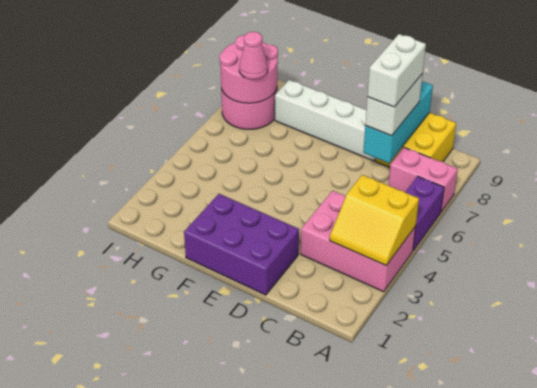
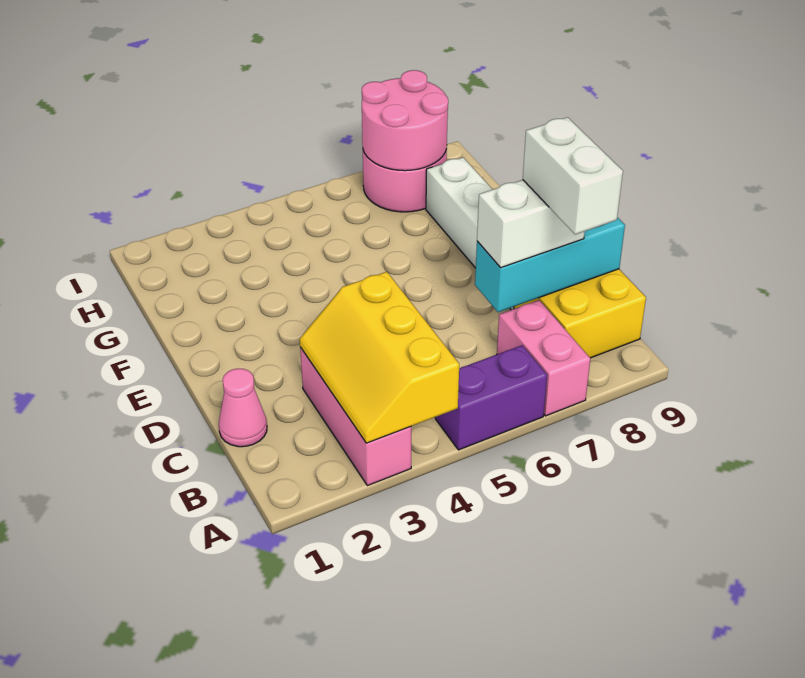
pink 2x3 brick [301,191,416,292] -> pink 1x3 brick [300,347,411,486]
yellow 2x2 slope [330,175,419,265] -> yellow 2x3 slope [300,272,459,443]
white 1x2 brick [367,34,426,107] -> white 1x2 brick turned to [523,117,623,234]
purple 2x3 brick [184,194,299,295] -> none
pink 1x1 cone [239,32,268,79] -> pink 1x1 cone moved to [219,369,267,447]

